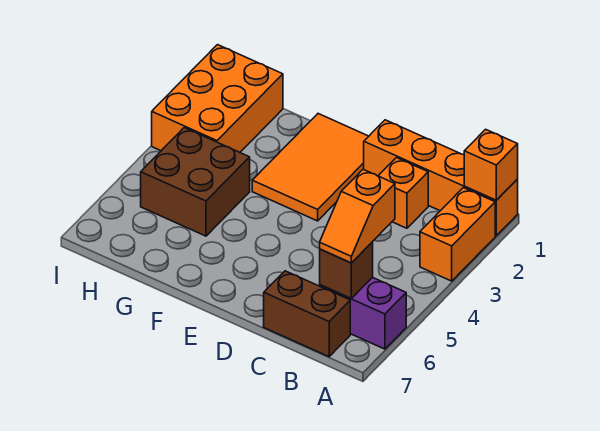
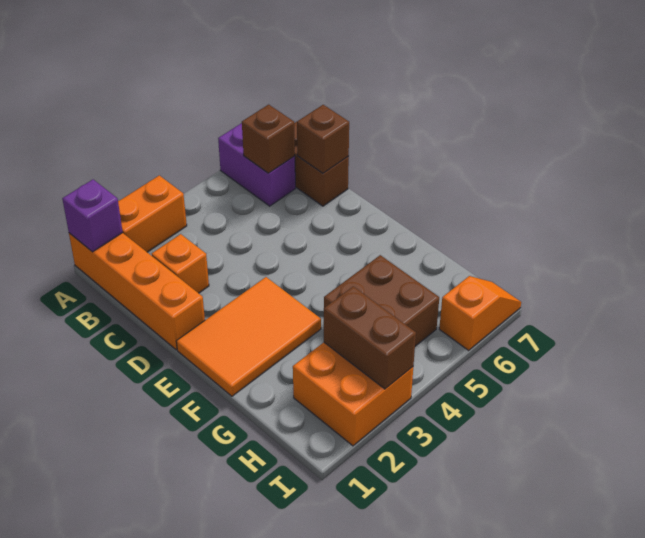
orange 1x1 brick [464,129,518,200] -> purple 1x1 brick [62,179,123,252]
orange 1x2 slope [320,169,395,263] -> orange 1x2 slope moved to [439,276,521,350]
none -> brown 1x1 brick [297,105,349,173]
orange 2x3 brick [152,45,283,152] -> orange 2x2 brick [293,343,413,446]
none -> brown 1x2 brick [324,286,416,389]

